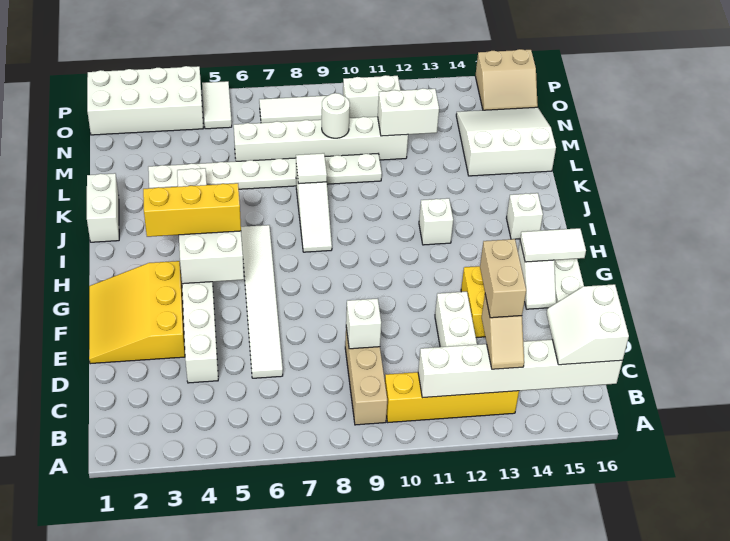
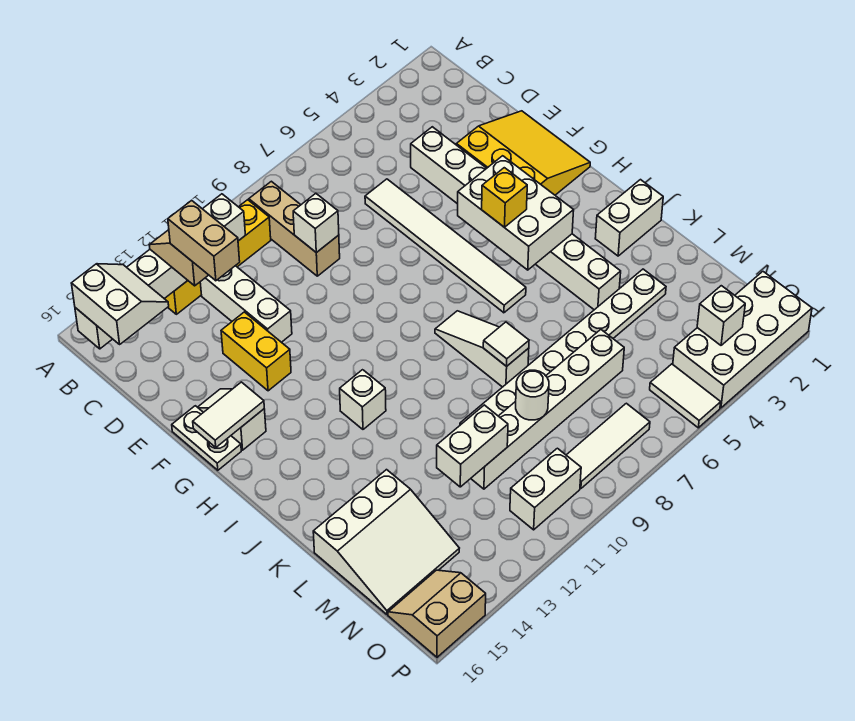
yellow 1x3 brick [143,183,241,237] -> yellow 1x1 brick [482,168,527,227]
white 1x1 brick [506,193,543,239] -> white 1x1 brick moved to [697,286,745,345]
white 1x2 brick [87,173,119,242] -> white 1x2 brick turned to [595,180,663,256]

